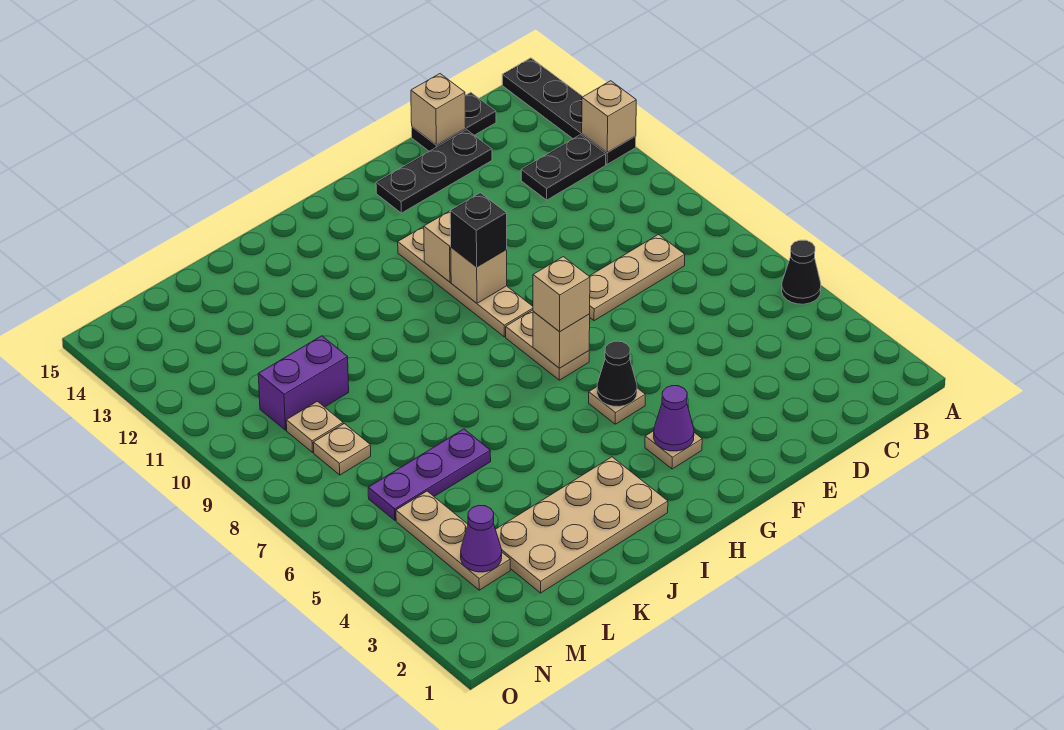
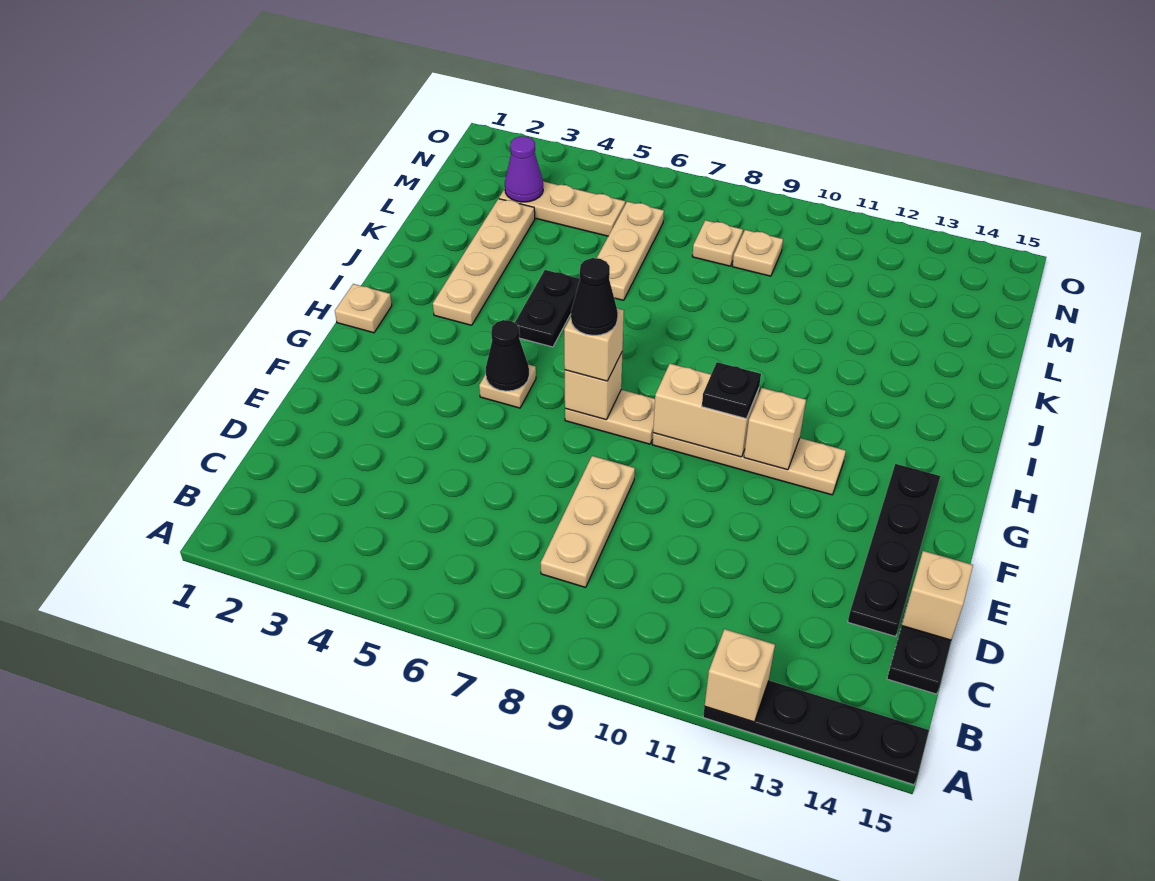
black 1x1 cone [782,240,821,304] -> black 1x1 cone moved to [571,258,618,336]
black 1x2 plate [521,135,606,200] -> black 1x2 plate moved to [515,270,580,347]
black 1x3 plate [376,130,492,213] -> black 1x4 plate [848,464,940,637]
tan 1x1 plate [645,431,702,469] -> tan 1x1 plate moved to [335,284,392,333]
purple 1x1 cone [654,386,694,451] -> none
tan 1x1 brick [451,247,507,303] -> tan 1x2 brick [653,363,759,457]
black 1x1 brick [450,193,507,267] -> black 1x1 plate [702,362,761,419]
tan 2x4 plate [495,457,668,593] -> tan 1x4 plate [433,199,535,325]
purple 1x3 plate [368,429,491,520] -> tan 1x3 plate [597,202,664,300]
purple 1x2 brick [258,336,349,430] -> none

